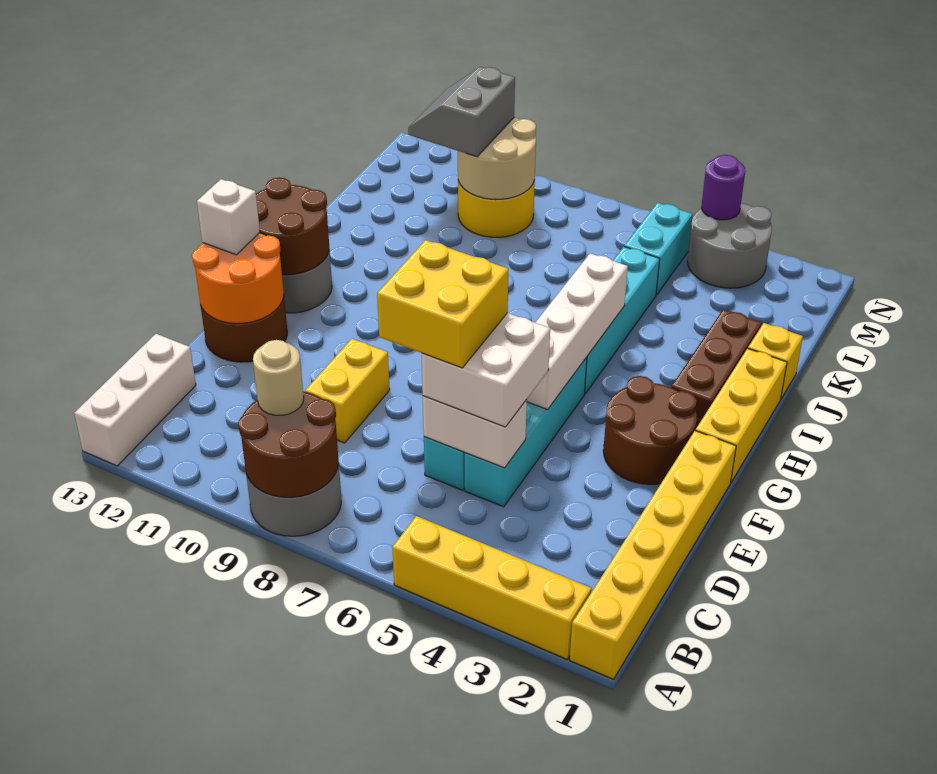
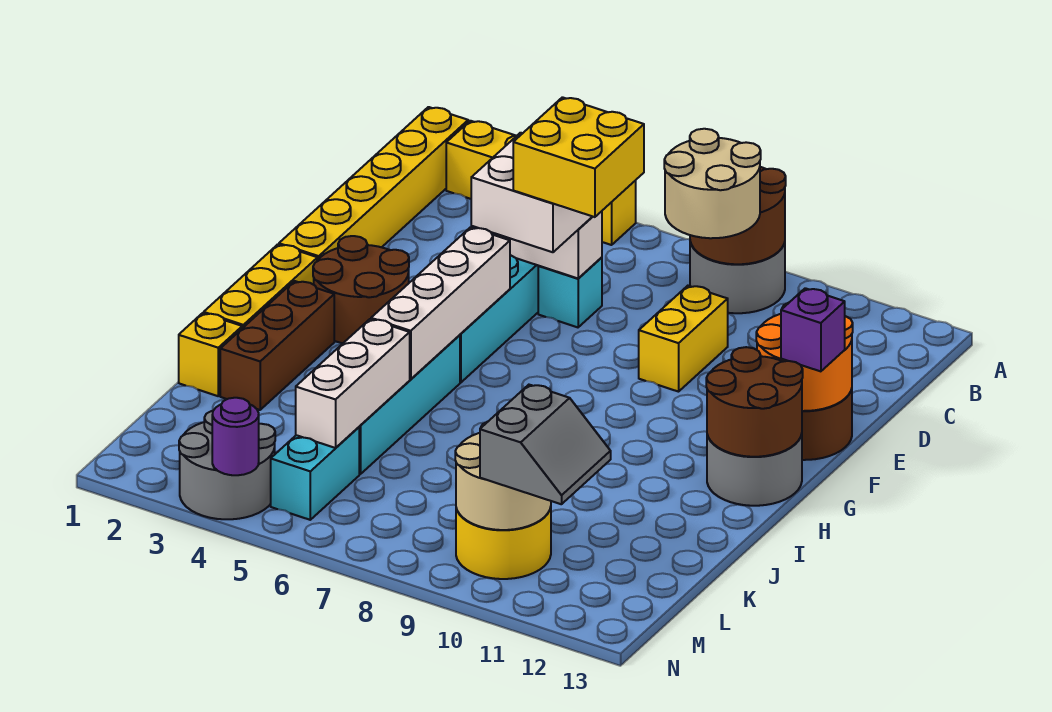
white 1x3 brick [74,334,196,466] -> white 1x3 brick moved to [296,319,410,448]
tan 1x1 round brick [253,340,304,415] -> tan 2x2 round brick [664,129,761,238]
white 1x1 brick [197,179,260,255] -> purple 1x1 brick [781,288,845,371]

